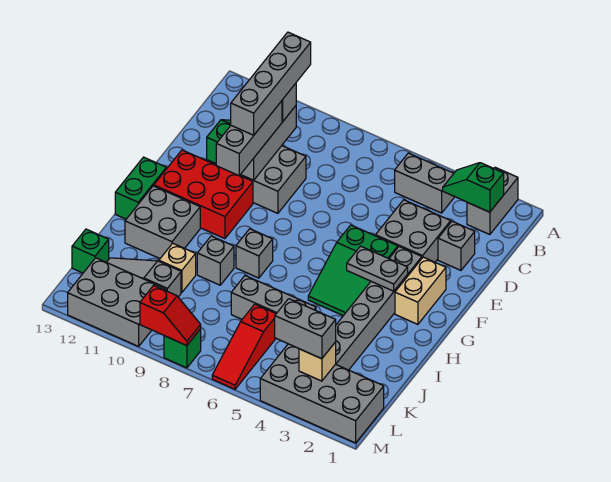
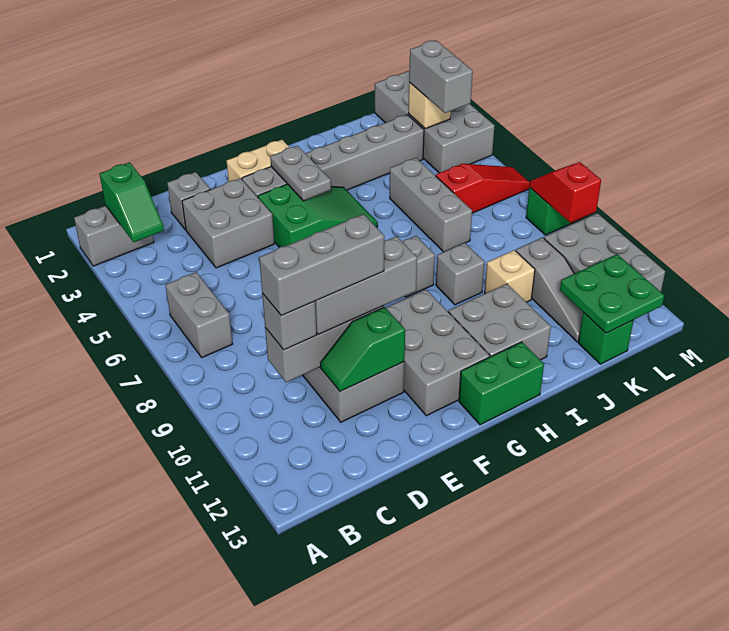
grey 1x2 brick [395,153,454,213] -> grey 1x2 brick moved to [165,272,233,358]
grey 1x4 brick [231,32,311,135] -> grey 1x3 brick [259,214,384,316]
red 2x3 brick [154,150,253,239] -> grey 2x3 brick [386,290,490,416]
none -> green 2x2 plate [560,254,664,333]

